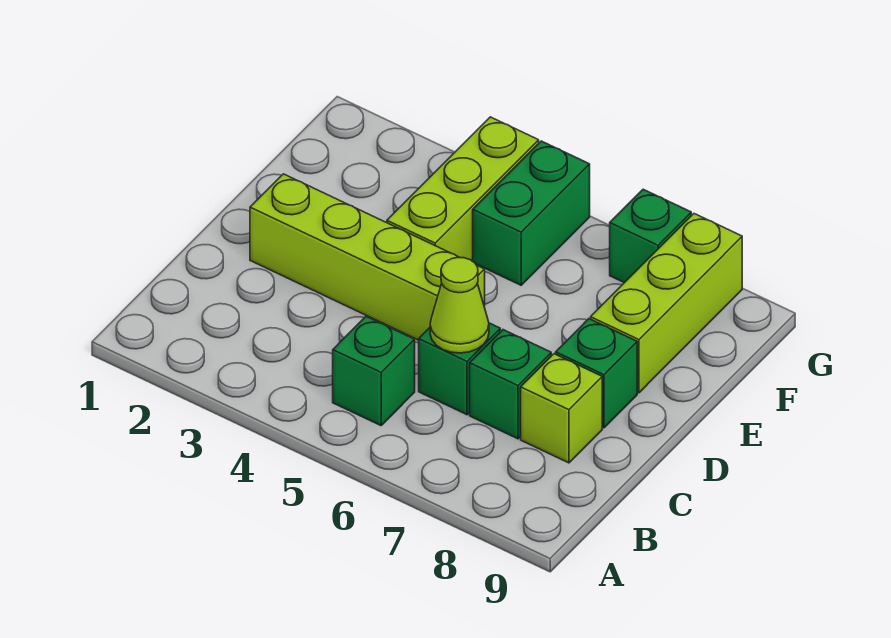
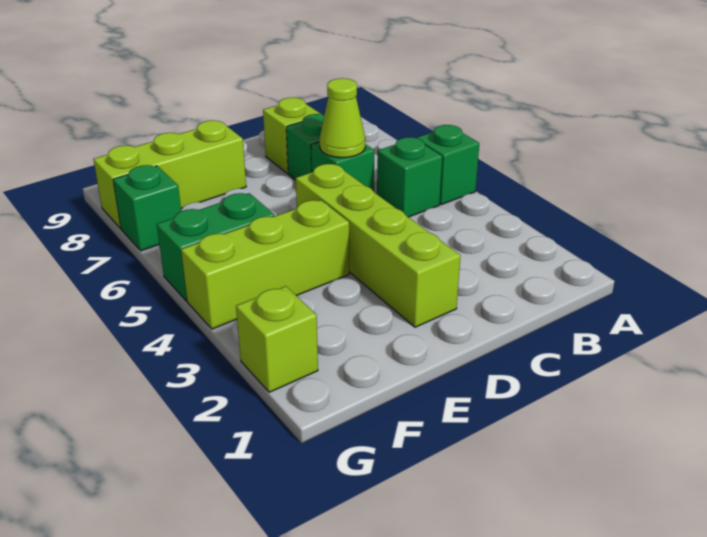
green 1x1 brick [556,319,637,428] -> green 1x1 brick moved to [416,125,479,205]
none -> lime 1x1 brick [236,286,318,392]

